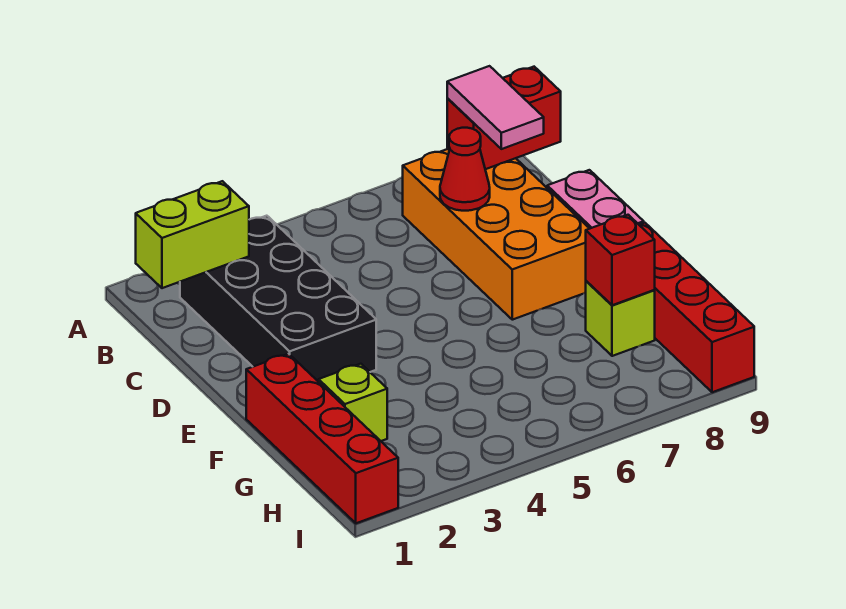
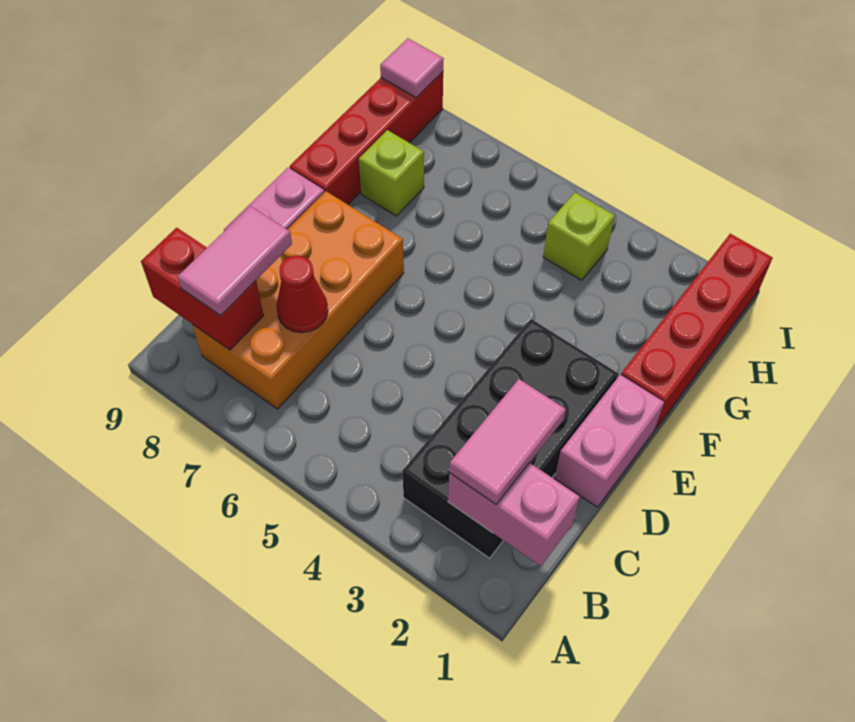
lime 1x2 brick [136,181,249,288] -> pink 1x2 brick [448,463,580,566]
none -> pink 1x2 tile [449,379,566,504]
none -> pink 1x2 brick [555,375,664,507]
lime 1x1 brick [319,364,387,441] -> lime 1x1 brick moved to [543,193,615,280]
red 1x1 brick [586,215,655,305] -> none
none -> pink 1x1 tile [380,38,444,98]

